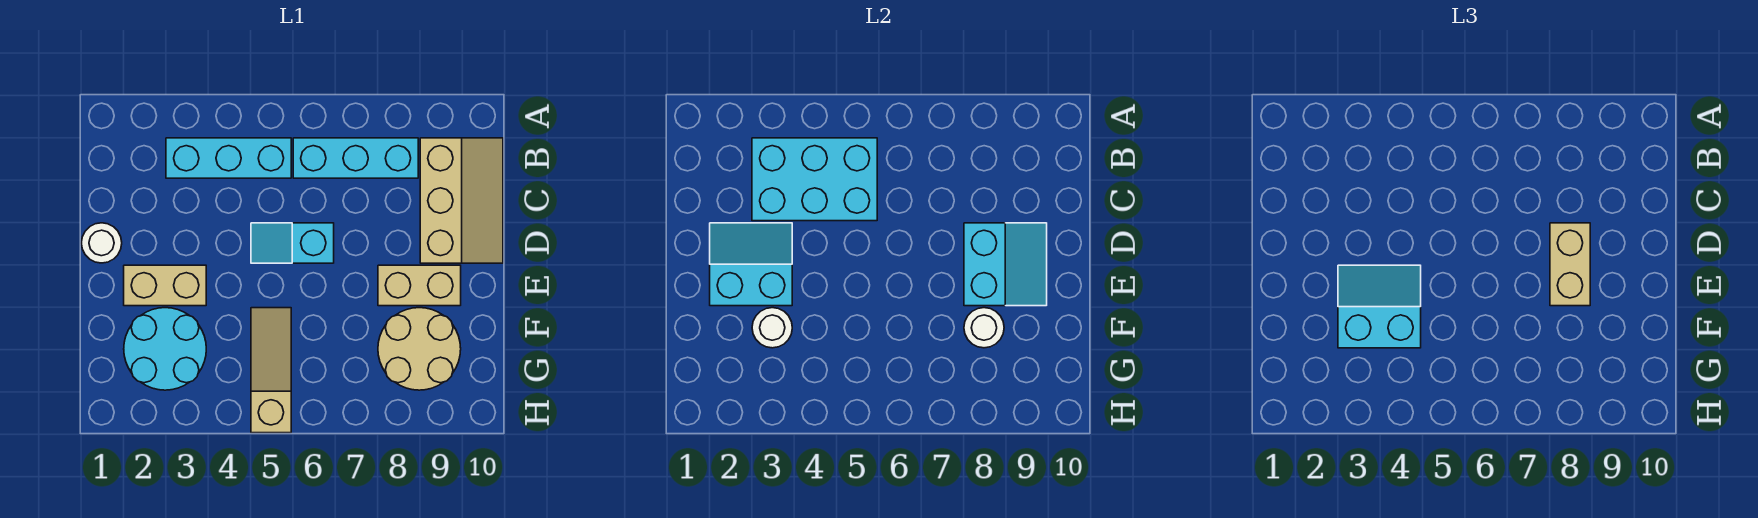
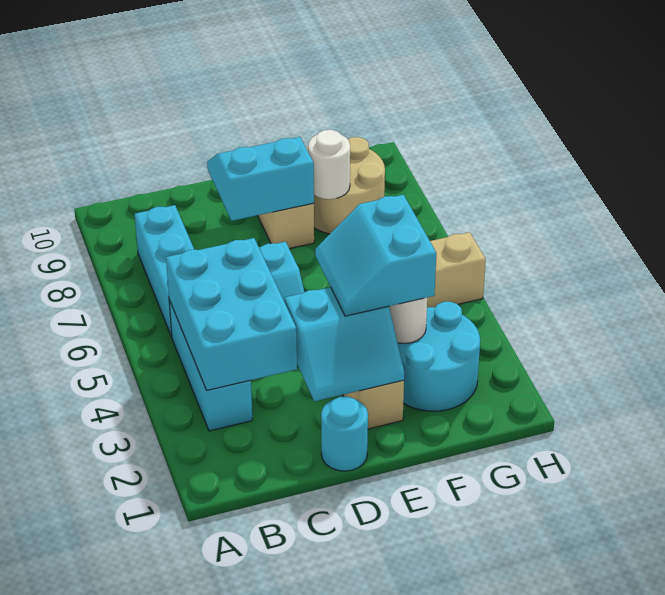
tan 2x3 slope [420,138,503,263] -> none
white 1x1 round brick [81,223,122,263] -> cyan 1x1 round brick [321,396,368,471]
cyan 2x2 slope [710,223,792,306] -> cyan 2x2 slope turned to [285,287,404,401]
tan 1x2 brick [1550,223,1590,306] -> none

